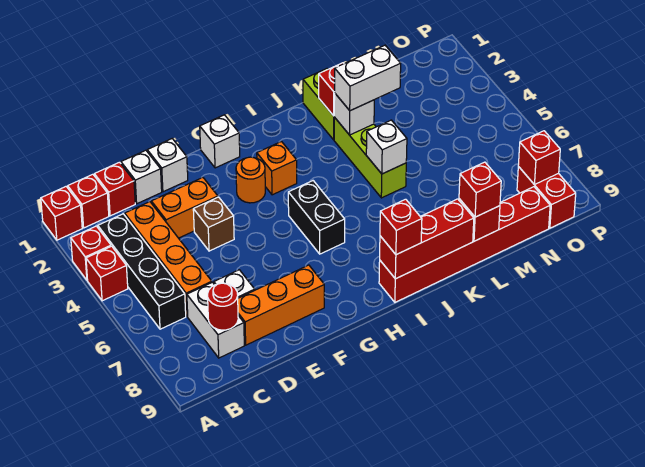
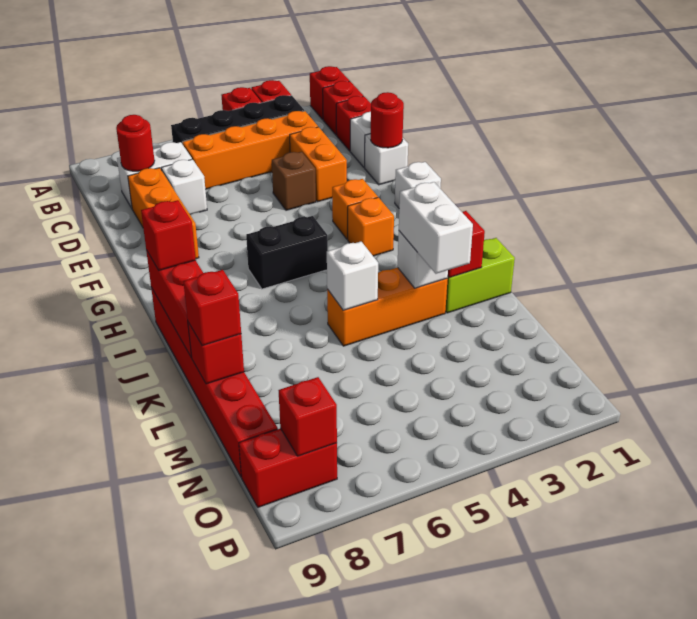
none -> red 1x1 round brick [371,92,404,148]
orange 1x1 round brick [236,157,265,203] -> orange 1x1 brick [332,179,378,239]
lime 1x3 brick [334,117,406,198] -> orange 1x3 brick [327,268,448,346]

